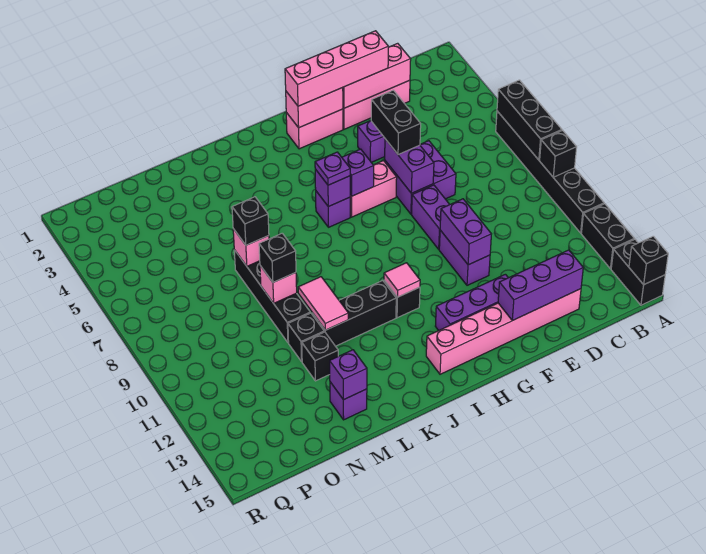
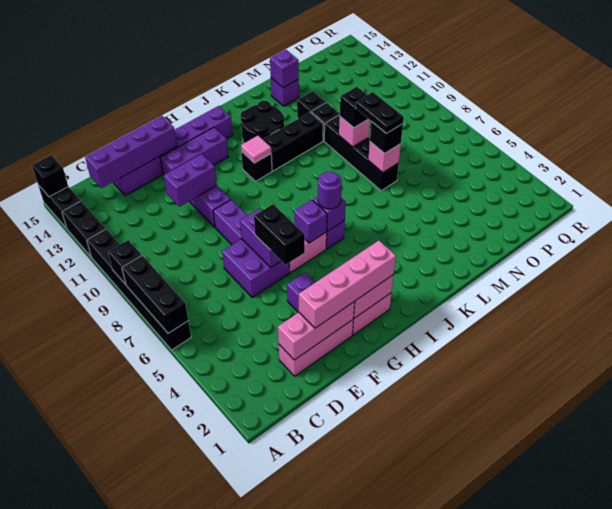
pink 1x6 brick [426,289,581,374] -> purple 1x6 brick [113,106,233,196]
purple 1x3 brick [498,250,583,321] -> purple 1x4 brick [85,116,177,188]
purple 1x2 brick [440,199,491,265] -> purple 1x2 brick turned to [164,154,217,207]
purple 1x1 plate [315,152,350,185] -> purple 1x1 round brick [318,172,342,209]
none -> black 2x2 round brick [240,101,284,143]
pink 1x2 tile [298,277,348,330] -> none
none -> black 1x2 plate [356,92,404,133]

